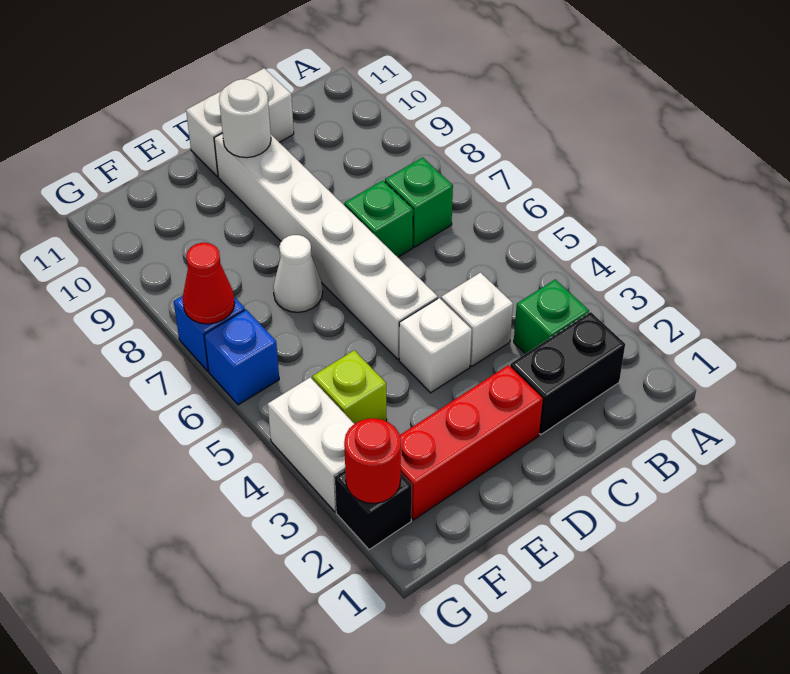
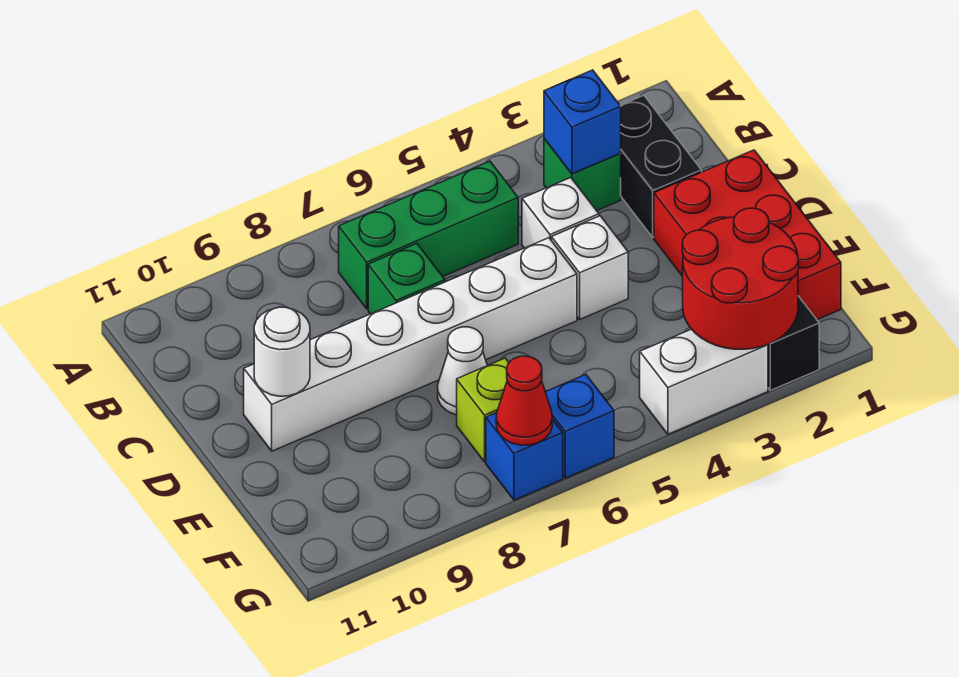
none -> blue 1x1 brick [544,70,621,174]
green 1x1 brick [385,157,453,247] -> green 1x3 brick [339,161,518,309]
white 1x2 brick [186,68,294,177] -> none
red 1x3 brick [400,365,543,520] -> red 2x3 brick [654,150,841,320]
lime 1x1 brick [312,350,387,424] -> lime 1x1 brick moved to [457,358,509,462]
red 1x1 round brick [344,418,401,504] -> red 2x2 round brick [682,208,799,349]

